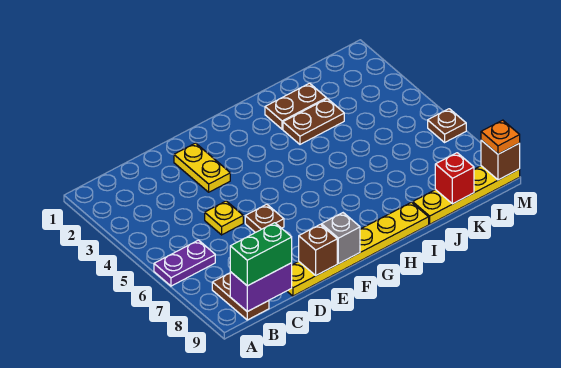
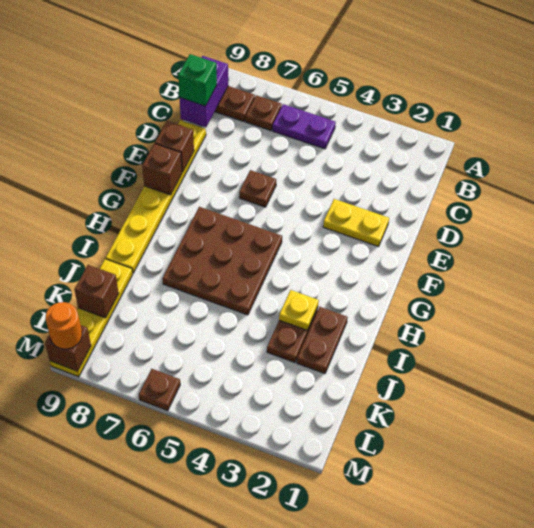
purple 1x2 plate [154,240,215,286] -> purple 1x2 plate turned to [272,104,336,149]
none -> brown 1x1 plate [246,95,282,131]
green 1x2 brick [230,223,292,286] -> green 1x1 brick [178,54,217,106]
yellow 1x1 plate [205,201,243,235] -> yellow 1x1 plate moved to [279,290,319,330]
grey 1x1 brick [321,213,360,264] -> brown 1x1 brick [142,144,182,195]
none -> brown 3x3 plate [163,207,282,315]
red 1x1 brick [435,153,474,204] -> brown 1x1 brick [74,265,119,318]
orange 1x1 plate [481,120,520,154] -> orange 1x1 round brick [46,302,82,349]

